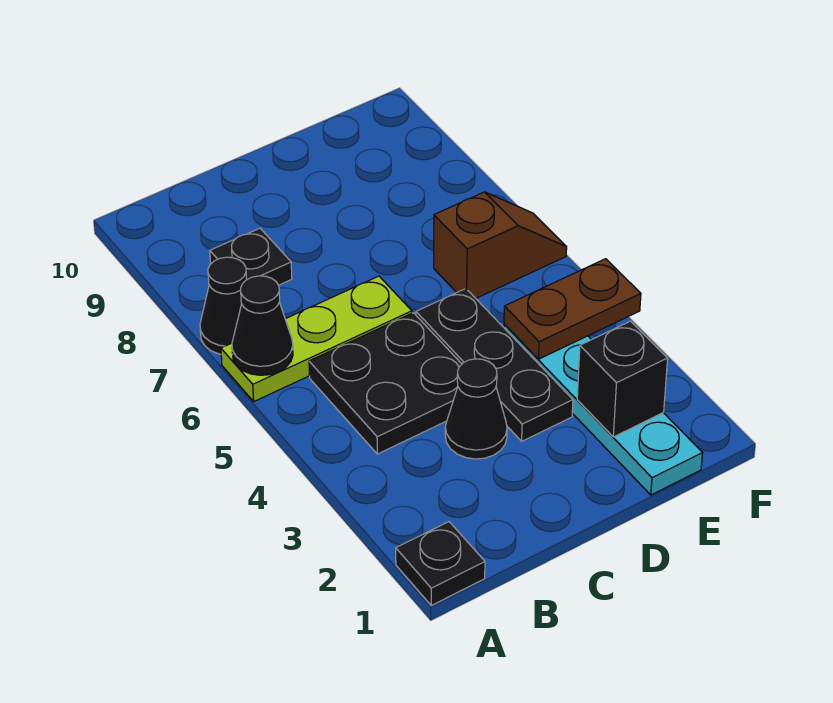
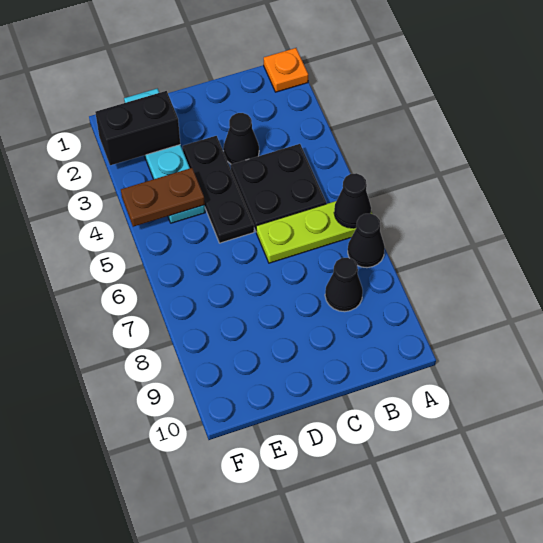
black 1x1 plate [396,522,485,605] -> orange 1x1 plate [264,48,308,92]
black 1x1 plate [210,228,292,285] -> black 1x1 cone [325,258,363,312]
black 1x1 brick [577,321,668,437] -> black 1x2 brick [95,91,180,165]
brown 1x2 slope [434,192,567,298] -> none

